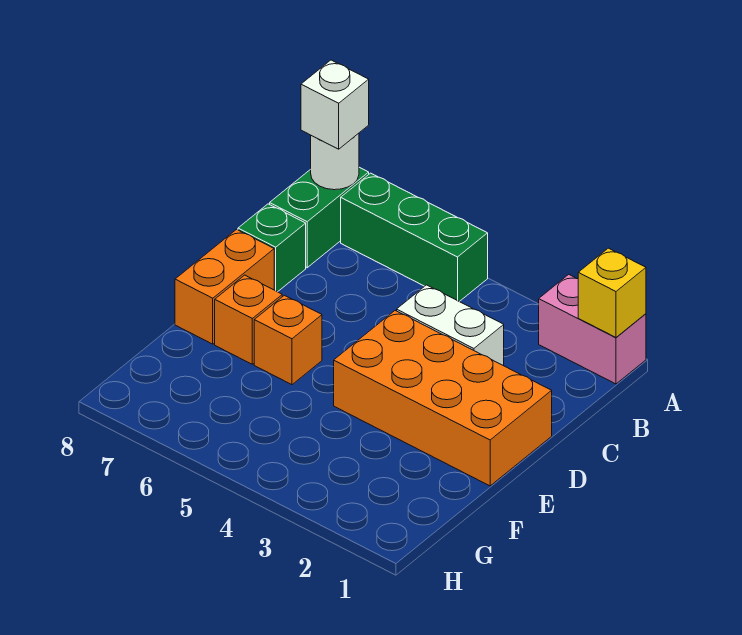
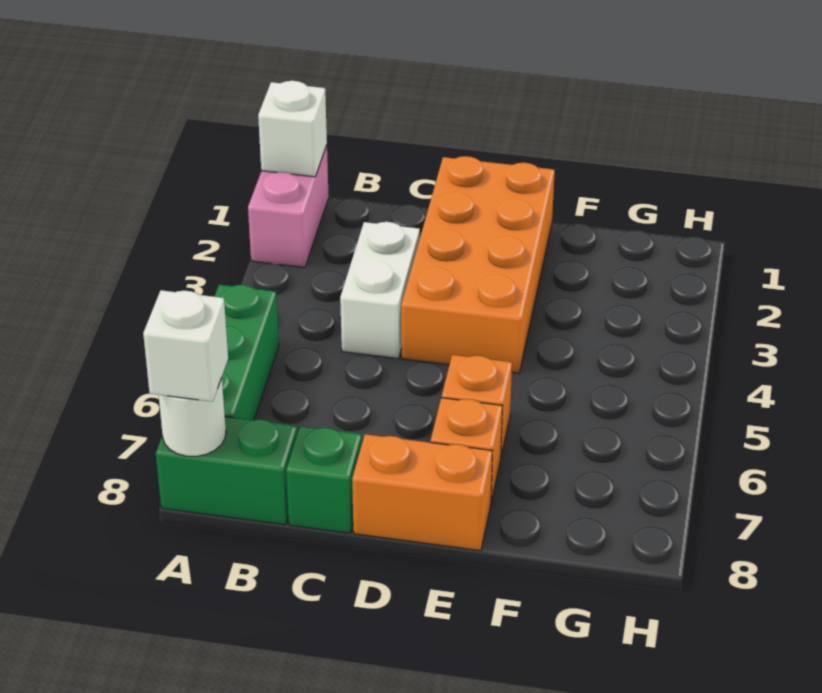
yellow 1x1 brick [578,248,646,337] -> white 1x1 brick [258,81,327,177]

